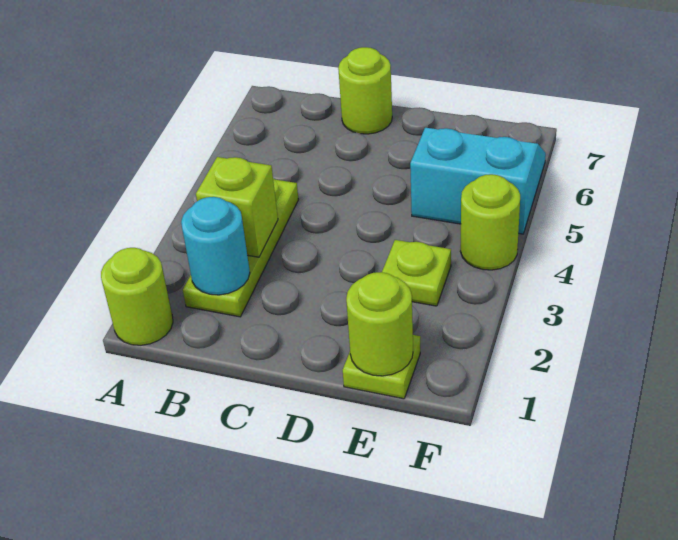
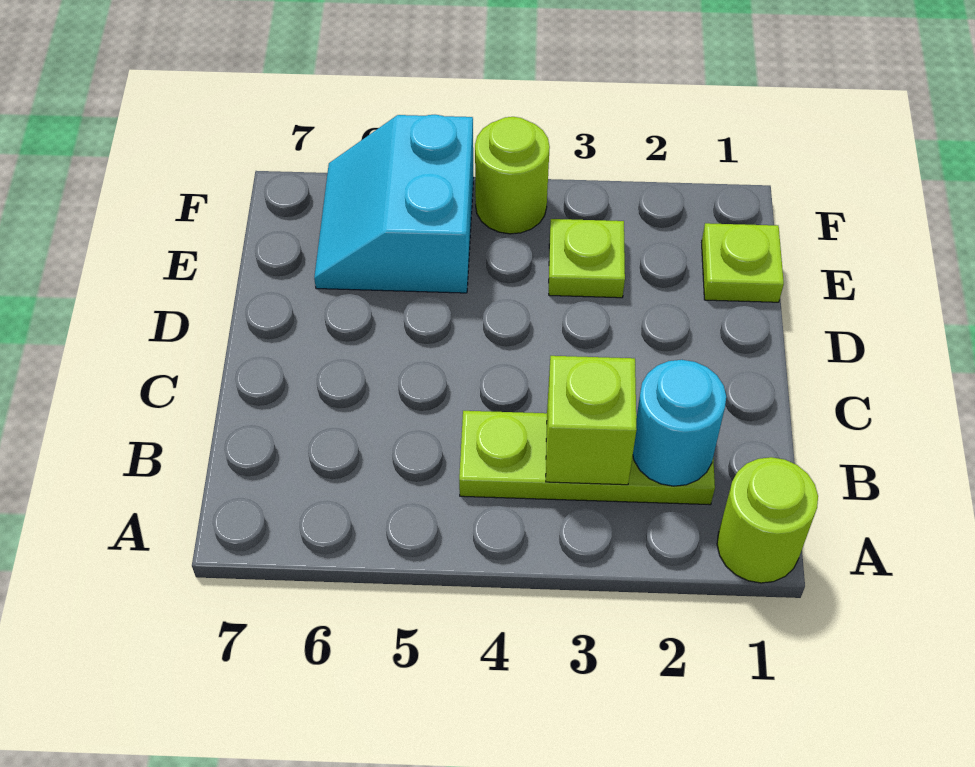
lime 1x1 round brick [338,47,392,134] -> none
lime 1x1 round brick [346,272,413,376] -> none

